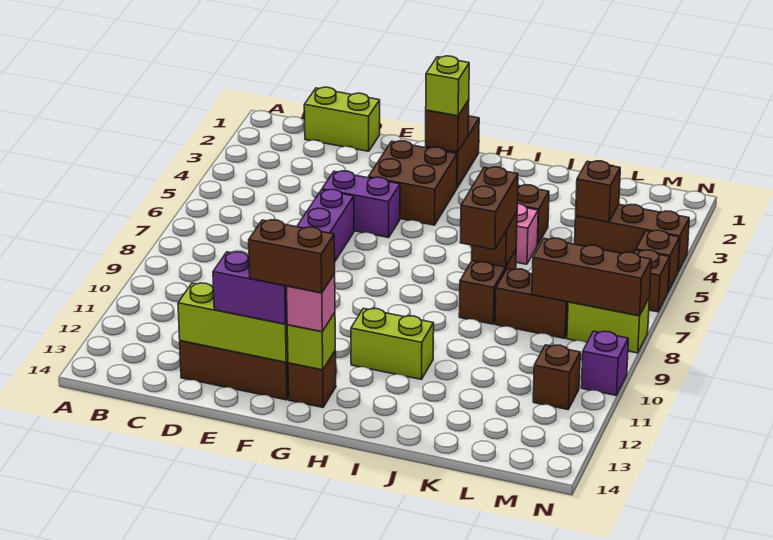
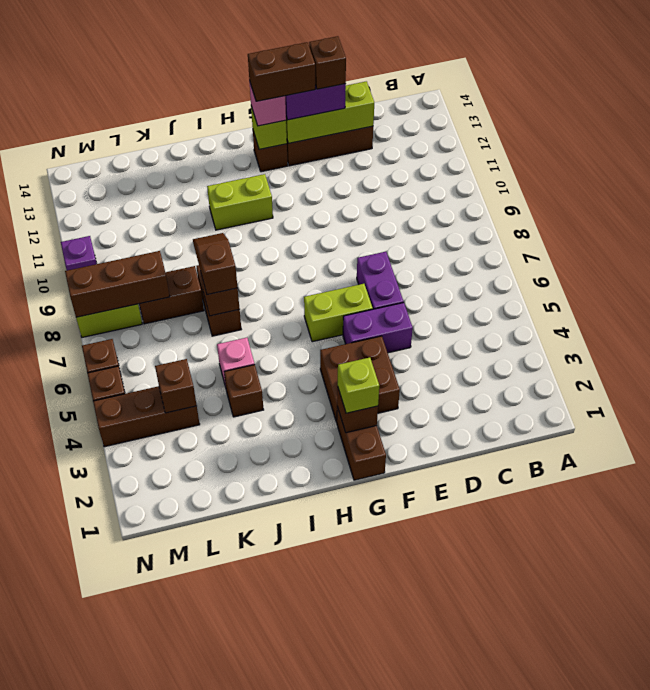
lime 1x2 brick [304,87,380,151] -> lime 1x2 brick moved to [304,284,373,342]
brown 1x2 brick [460,167,518,250] -> brown 1x2 slope [193,233,238,295]
brown 1x1 brick [533,345,580,410] -> brown 1x1 brick moved to [309,36,346,89]

